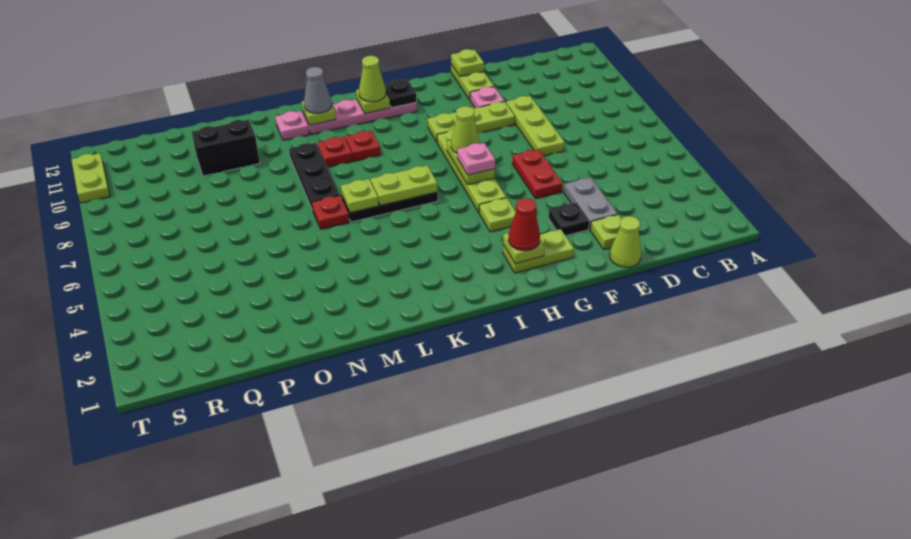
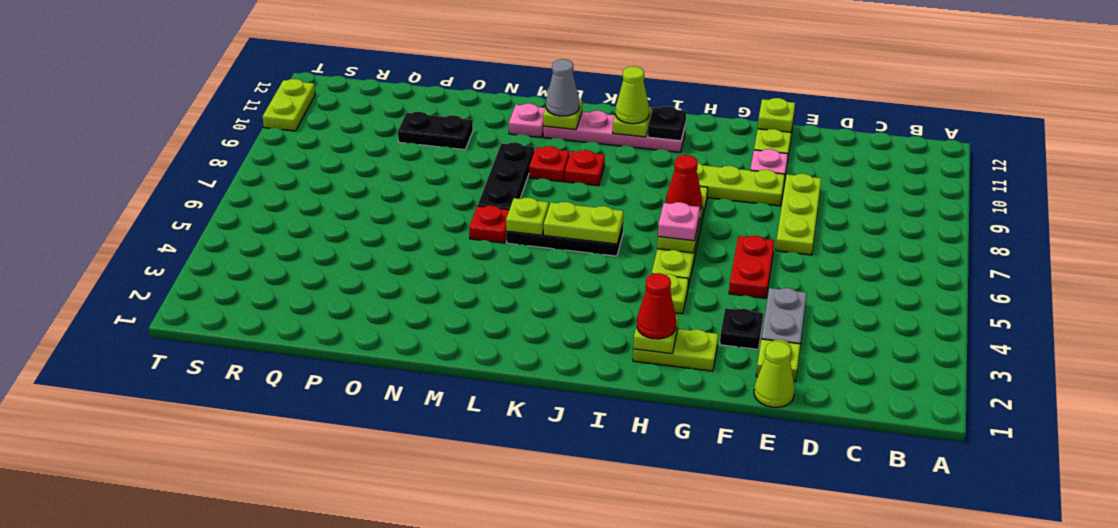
lime 1x1 cone [451,106,479,153] -> red 1x1 cone [666,155,702,209]
black 1x2 brick [192,120,260,176] -> black 1x2 plate [398,112,473,150]

